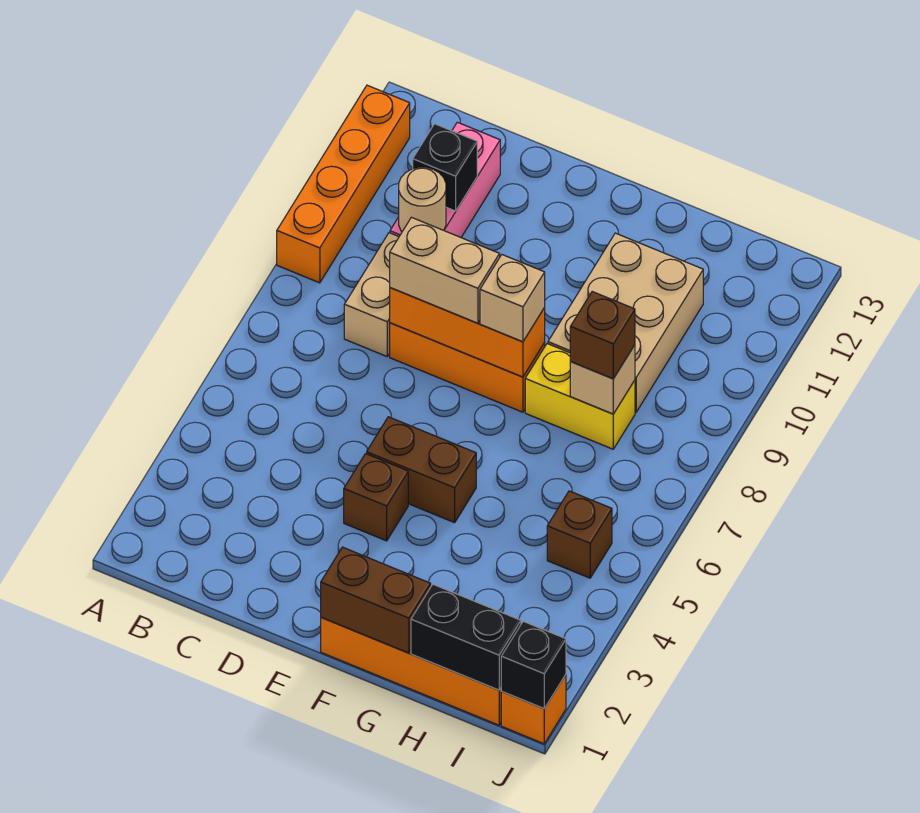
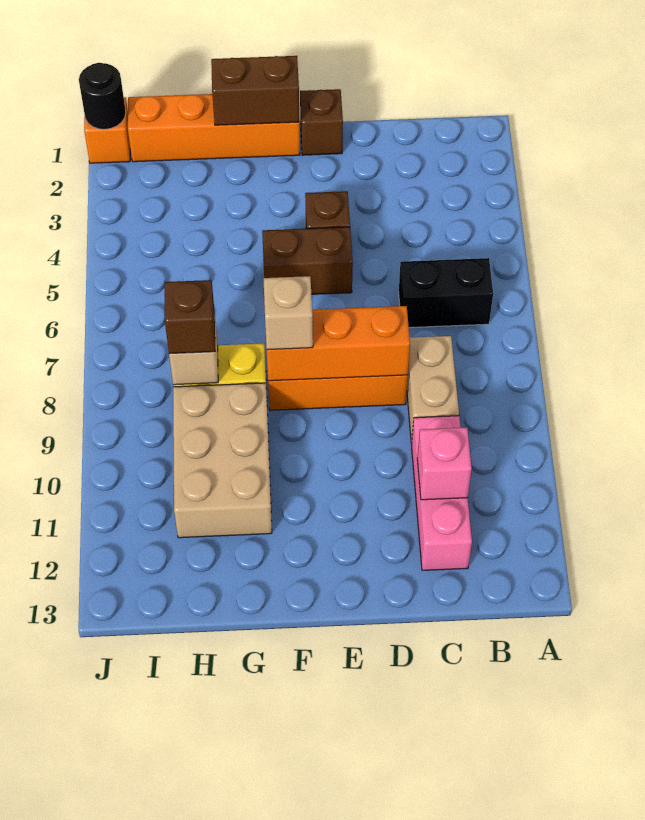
orange 1x4 brick [277,85,410,283] -> none
tan 1x1 round brick [399,167,446,231] -> none
black 1x1 brick [413,124,477,211] -> pink 1x1 brick [417,428,472,500]
tan 1x2 brick [390,217,500,323] -> none
black 1x2 brick [411,584,521,690] -> black 1x2 brick moved to [399,258,493,328]
brown 1x1 brick [547,491,612,578] -> brown 1x1 brick moved to [300,89,343,155]
black 1x1 brick [501,621,566,709] -> black 1x1 round brick [79,63,126,129]

